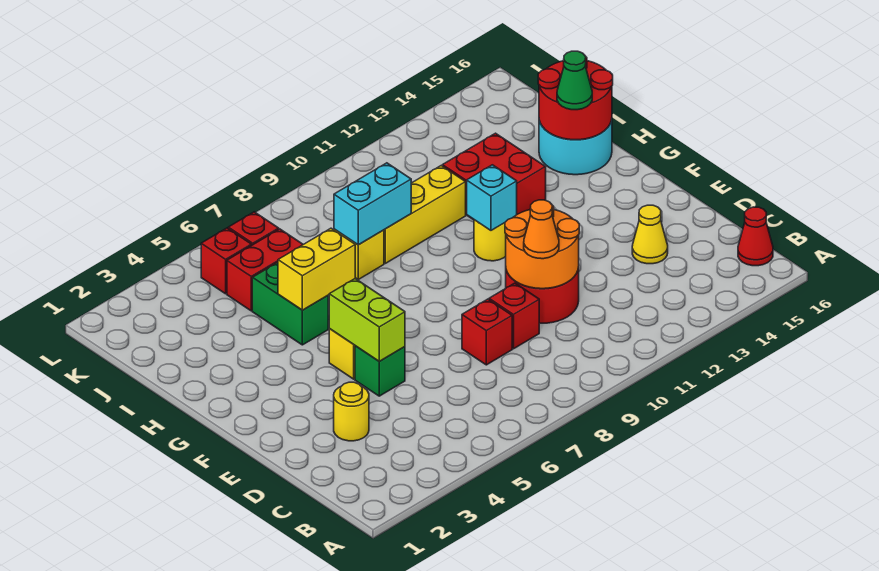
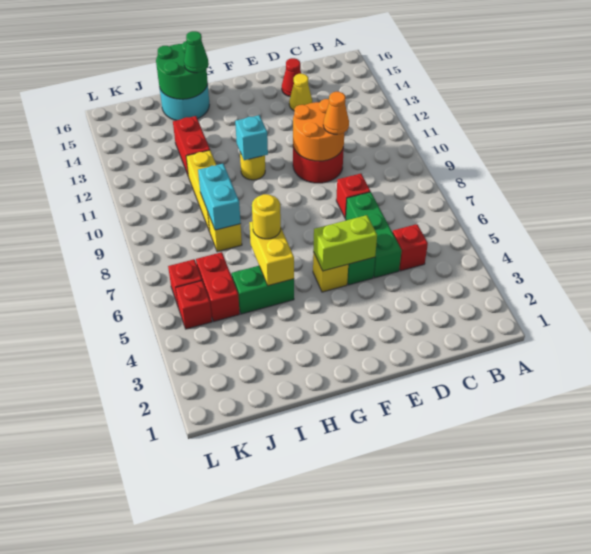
red 1x1 cone [738,207,773,266] -> red 1x1 cone moved to [282,58,301,97]
yellow 1x1 round brick [334,382,369,441] -> yellow 1x1 round brick moved to [252,194,281,239]
none -> green 1x3 brick [346,192,402,278]
red 1x1 brick [489,283,539,349] -> red 1x1 brick moved to [392,224,428,271]
red 2x2 brick [443,133,546,220] -> red 1x2 brick [173,116,210,175]
red 2x2 round brick [538,57,613,140] -> green 2x2 round brick [156,41,208,99]

